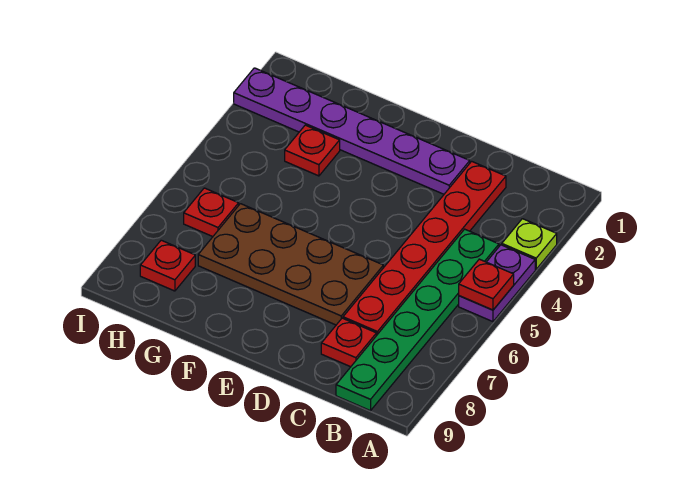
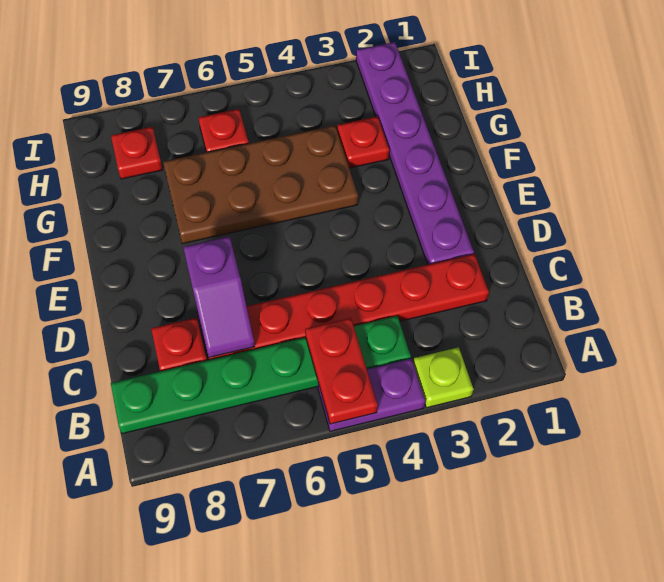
red 1x1 plate [459,259,514,310] -> red 1x2 plate [305,318,378,424]
none -> purple 1x2 slope [183,237,255,358]
brown 2x4 plate [198,204,383,325] -> brown 2x4 plate turned to [163,126,358,244]

